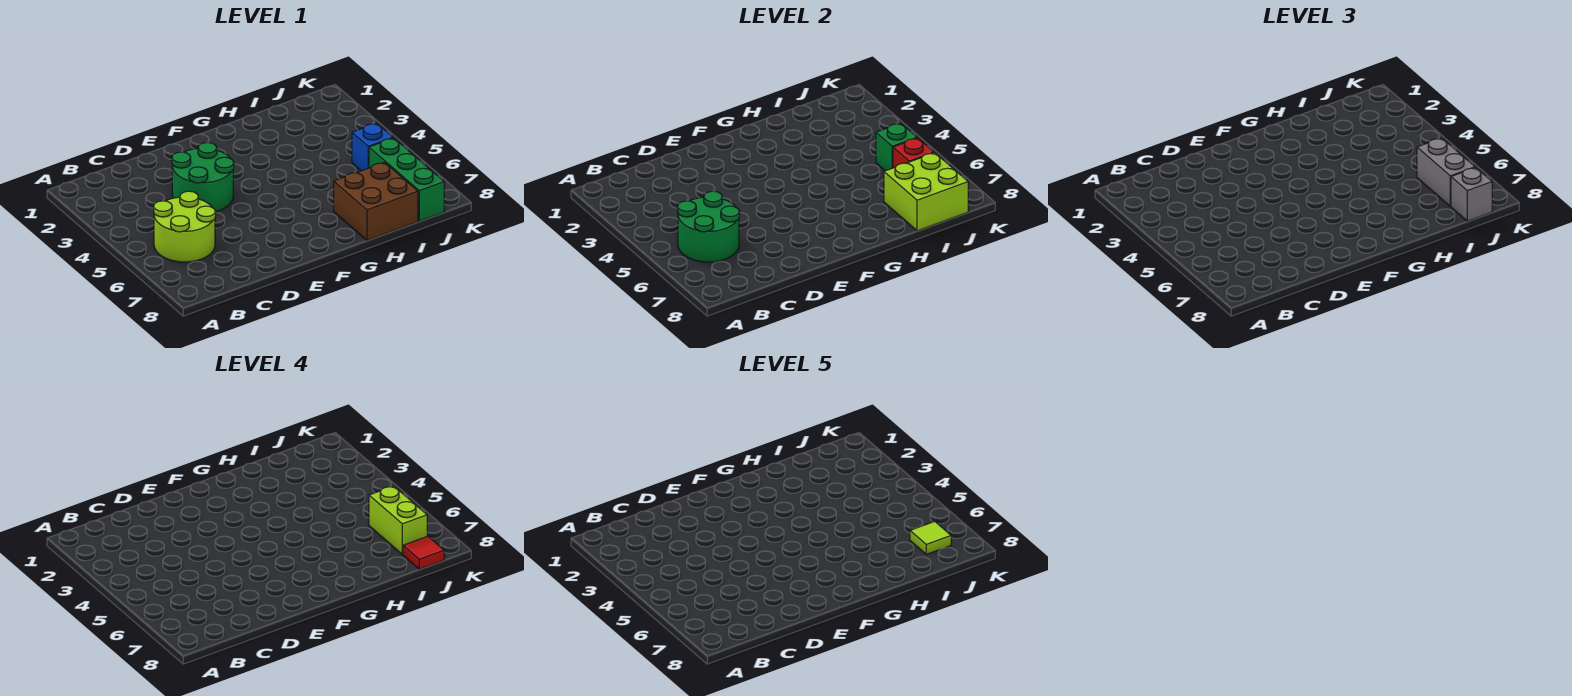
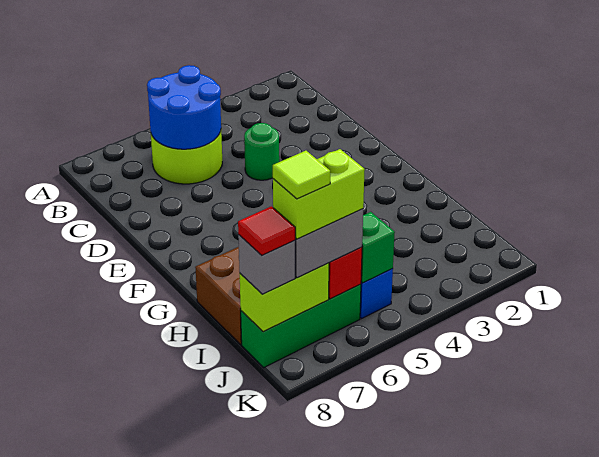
green 2x2 round brick [678,191,740,262] -> blue 2x2 round brick [147,65,221,149]
green 2x2 round brick [172,143,234,211] -> green 1x1 round brick [244,123,279,180]
lime 2x2 brick [884,153,968,231] -> lime 1x2 brick [240,263,329,332]

